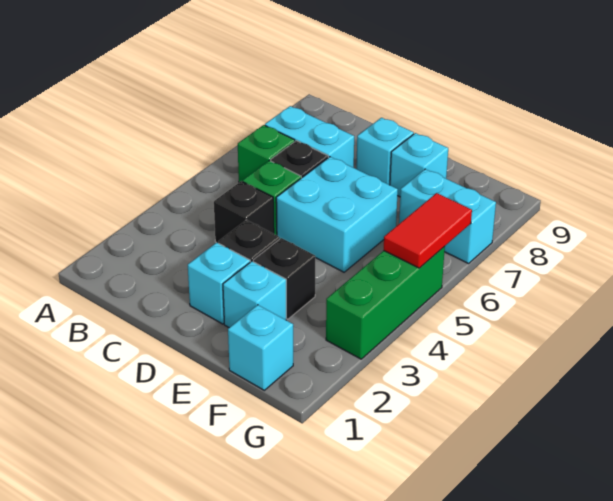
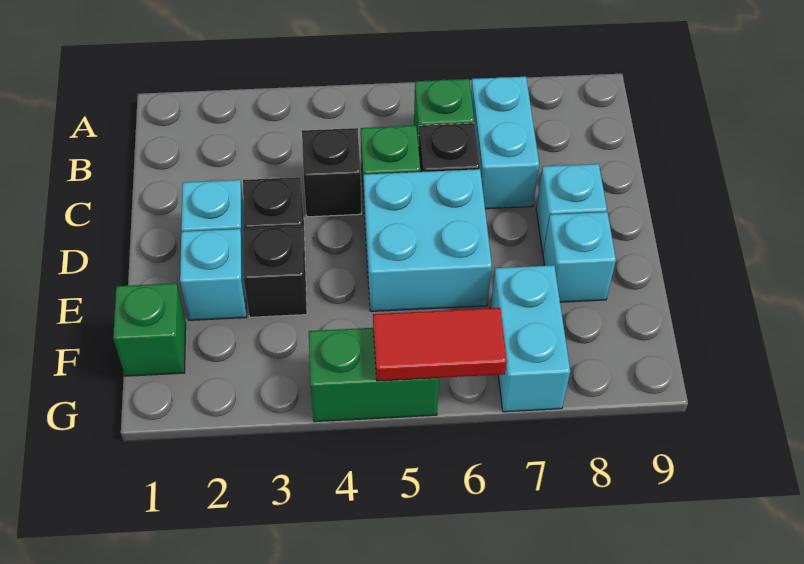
cyan 1x1 brick [228,305,293,390] -> green 1x1 brick [113,283,186,376]
green 1x3 brick [326,247,445,359] -> green 1x2 brick [309,328,439,422]

